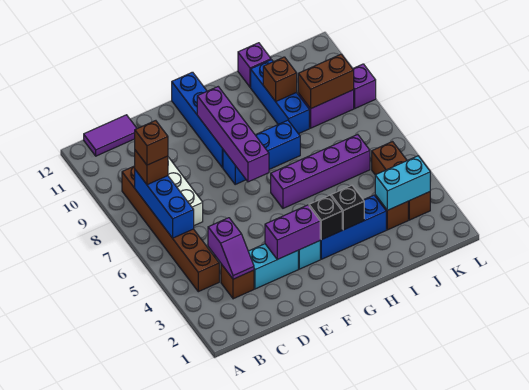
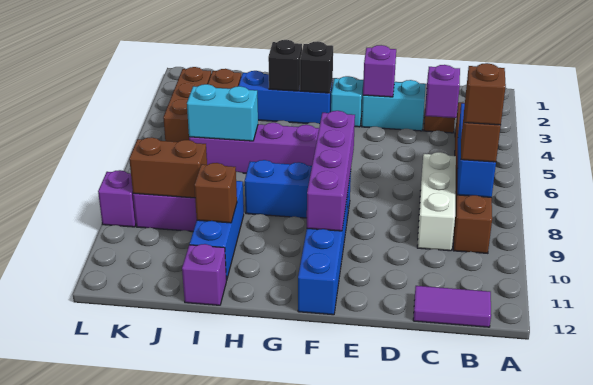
purple 1x2 brick [265,205,320,259] -> purple 1x1 brick [363,45,396,97]
cyan 1x2 brick [375,156,430,210] -> cyan 1x2 brick moved to [187,84,258,141]

